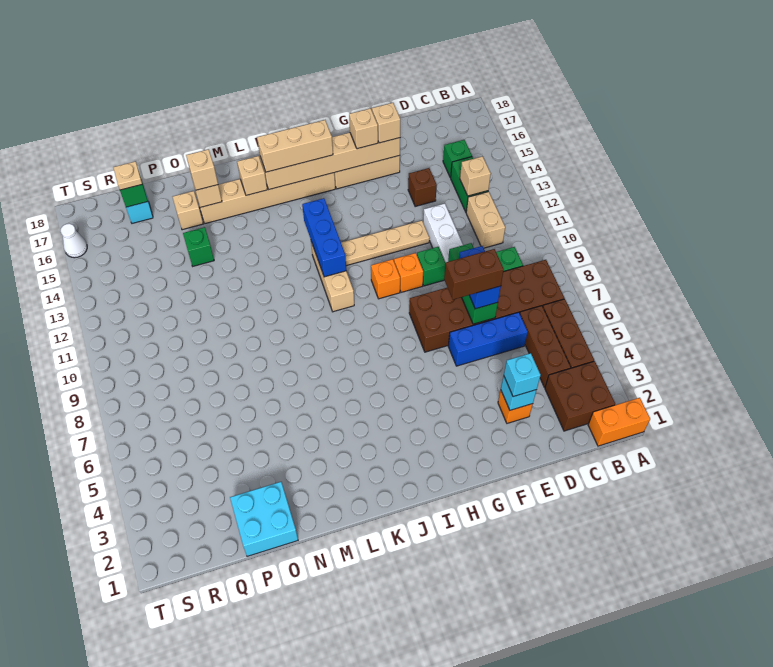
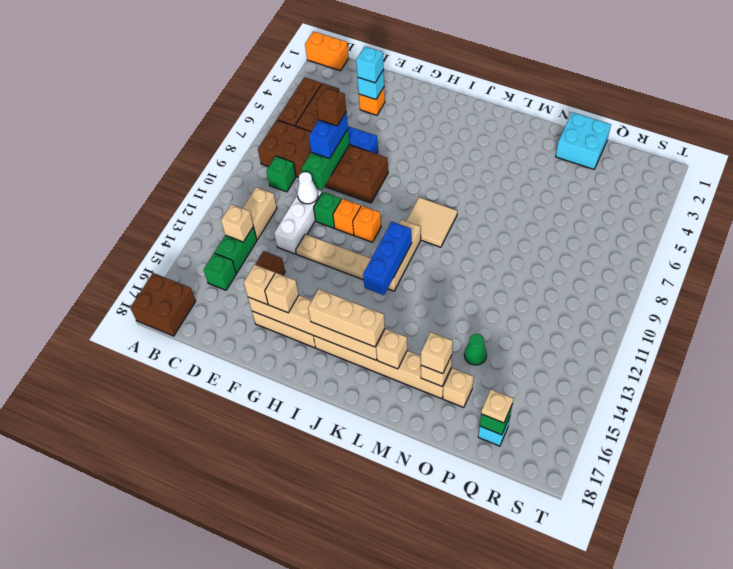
brown 2x2 brick [545,361,615,431] -> brown 2x2 brick moved to [130,273,196,336]
brown 1x2 brick [444,249,504,300] -> brown 1x1 brick [316,88,346,126]
none -> tan 2x2 tile [406,197,457,247]
green 1x1 brick [183,227,214,266] -> green 1x1 cone [464,334,487,365]
white 1x1 cone [61,224,87,258] -> white 1x1 cone moved to [297,172,318,204]

